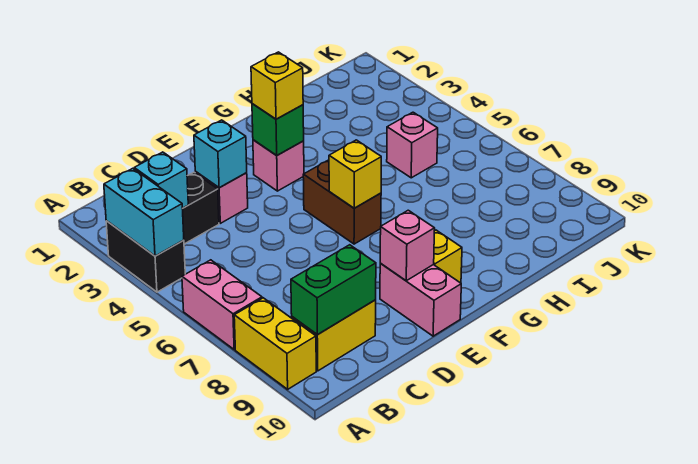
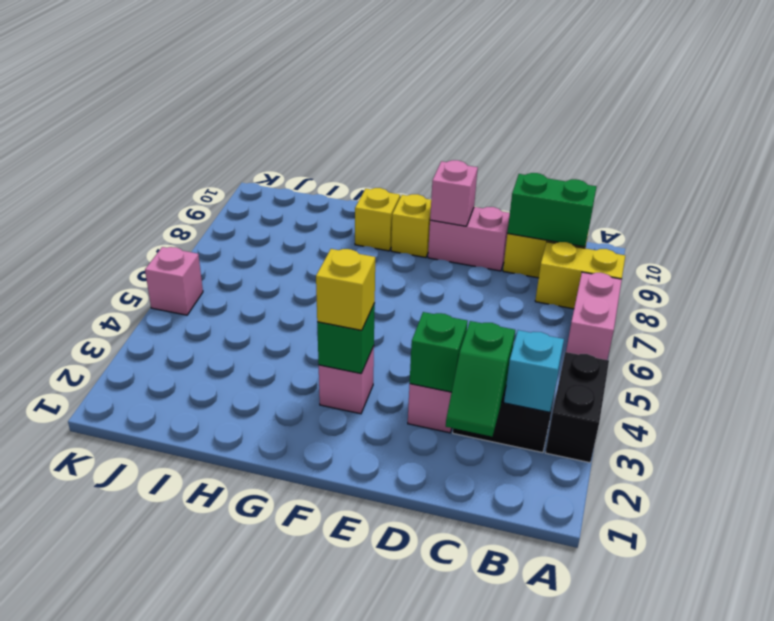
cyan 1x2 brick [104,168,184,256] -> none
yellow 1x2 brick [234,298,316,389] -> yellow 1x2 brick turned to [535,242,625,309]
none -> green 1x2 slope [446,321,515,436]
cyan 1x1 brick [194,120,247,188] -> green 1x1 brick [410,312,468,392]
pink 1x2 brick [380,264,461,336] -> pink 1x2 brick turned to [428,207,510,271]
brown 1x2 brick [303,160,381,244] -> none
yellow 1x1 brick [329,140,381,208] -> yellow 1x1 brick moved to [355,188,400,251]
pink 1x1 brick [387,112,438,178] -> pink 1x1 brick moved to [145,247,203,315]

